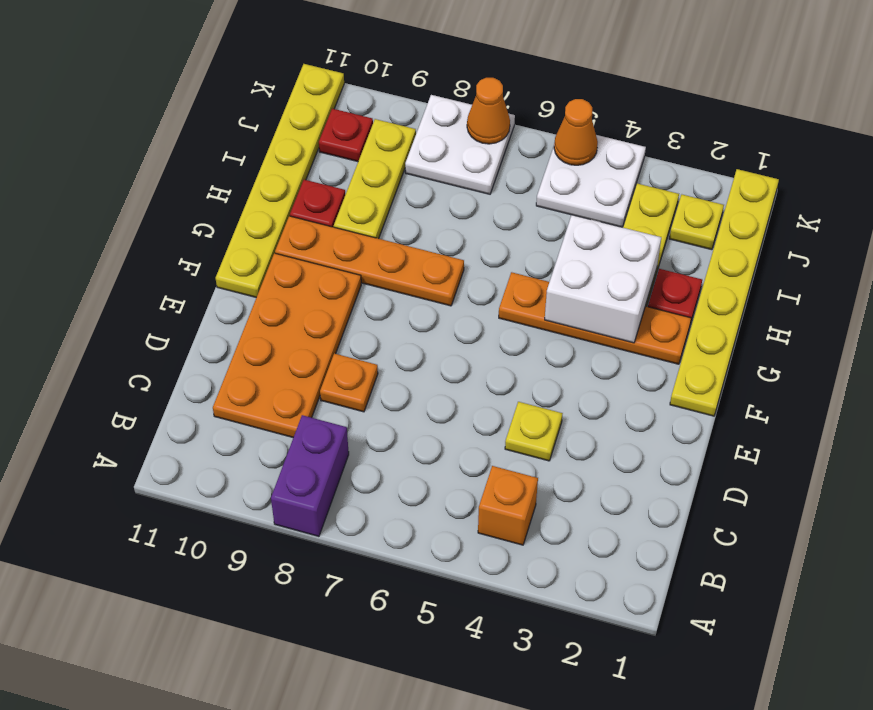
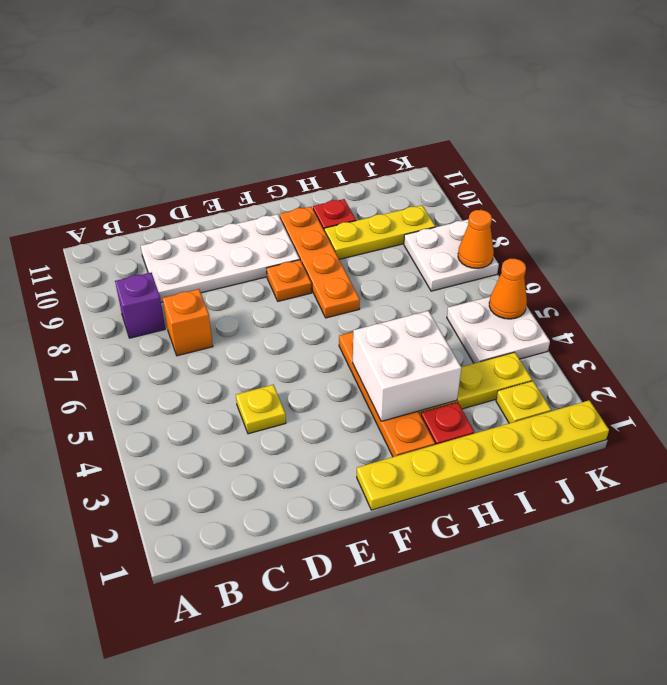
purple 1x2 brick [271,415,349,536] -> purple 1x1 brick [115,273,165,338]
orange 1x1 brick [478,466,538,545] -> orange 1x1 brick moved to [163,289,213,356]
orange 2x4 plate [213,253,361,438] -> white 2x4 plate [141,214,300,302]
orange 1x1 plate [320,353,378,412] -> orange 1x1 plate moved to [267,260,312,301]
yellow 1x6 plate [216,64,344,298] -> none
red 1x1 plate [319,109,373,162] -> none

